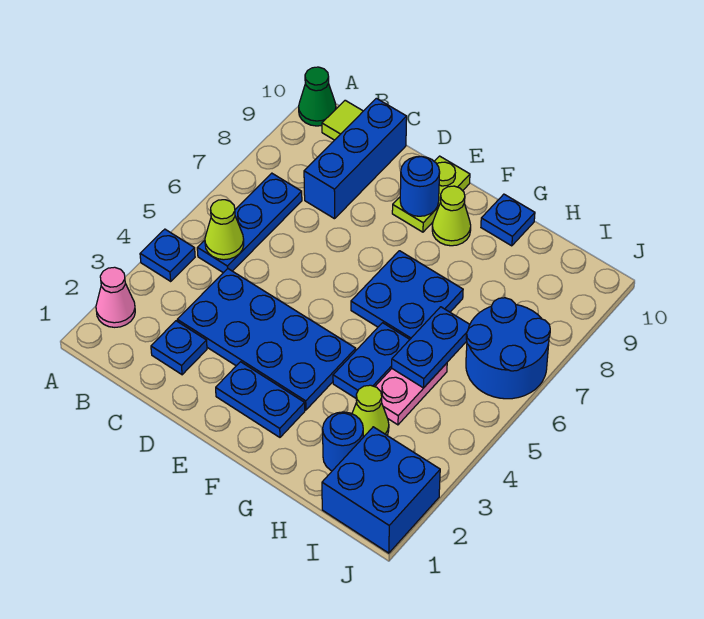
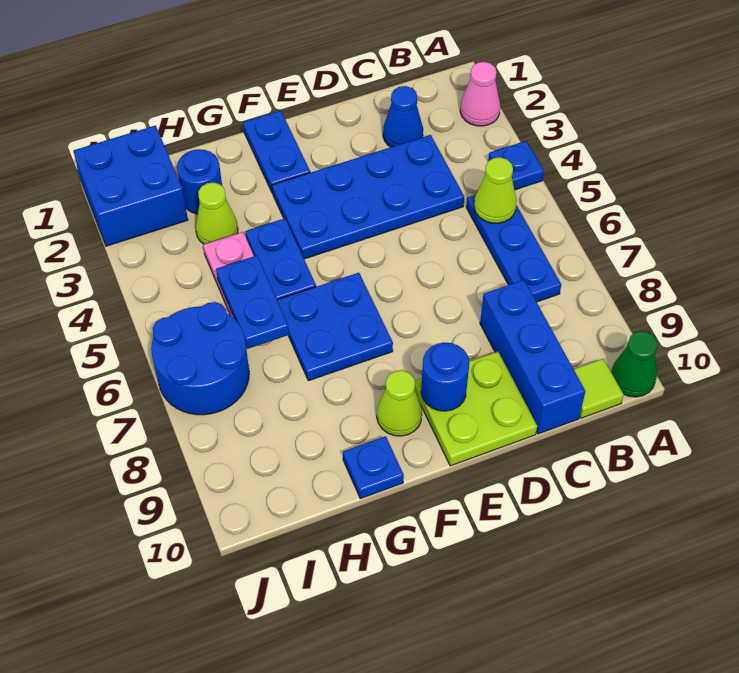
blue 1x1 plate [151,321,207,375] -> blue 1x1 cone [383,86,423,147]
blue 1x2 plate [216,362,305,437] -> blue 1x2 plate turned to [243,111,310,193]
lime 1x2 plate [392,156,470,232] -> lime 2x2 plate [415,352,537,466]

